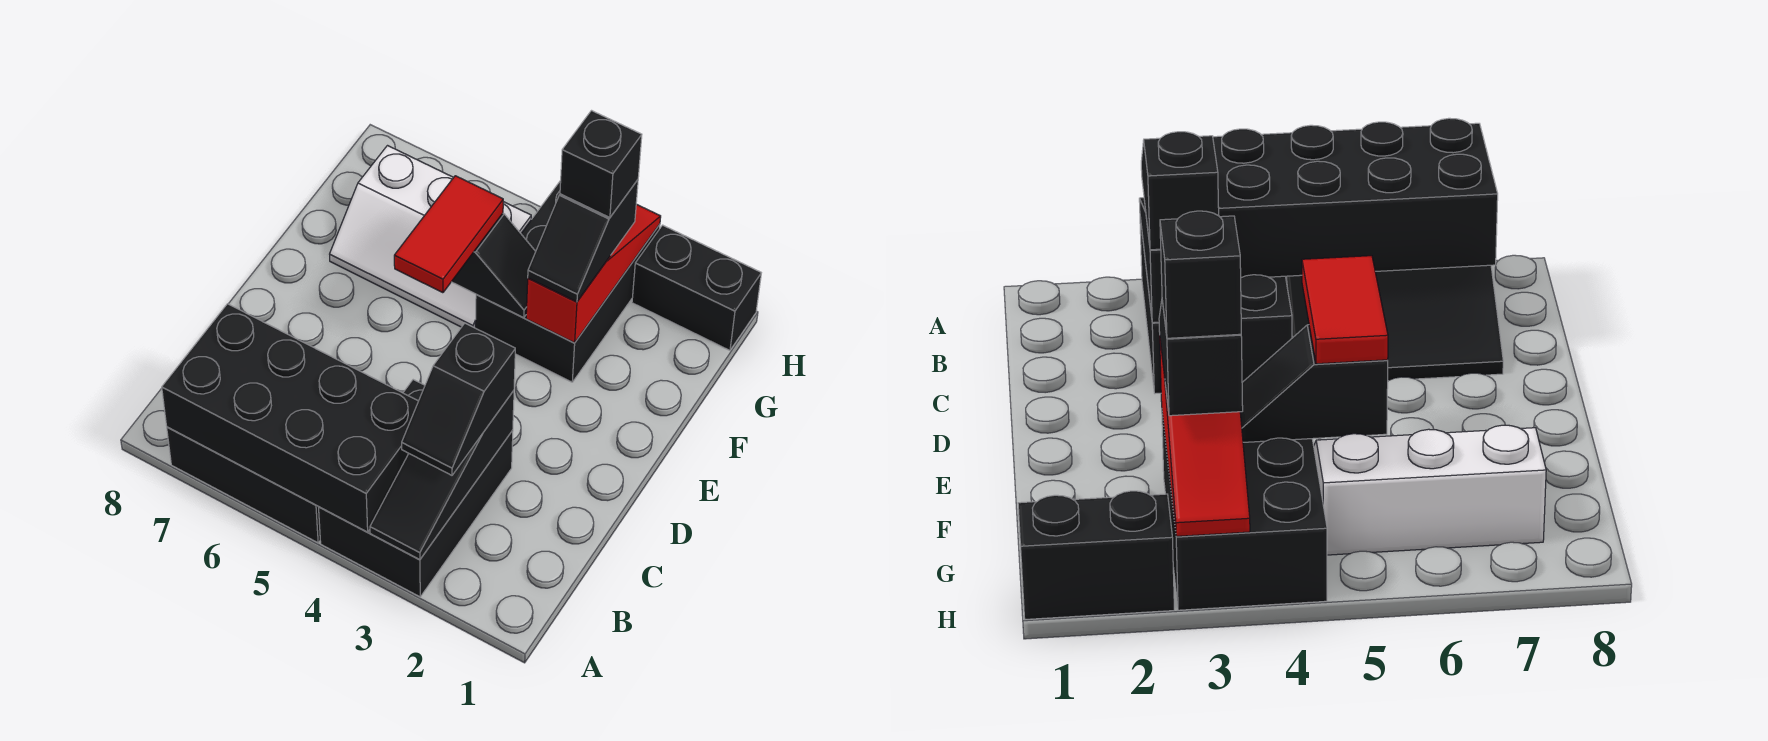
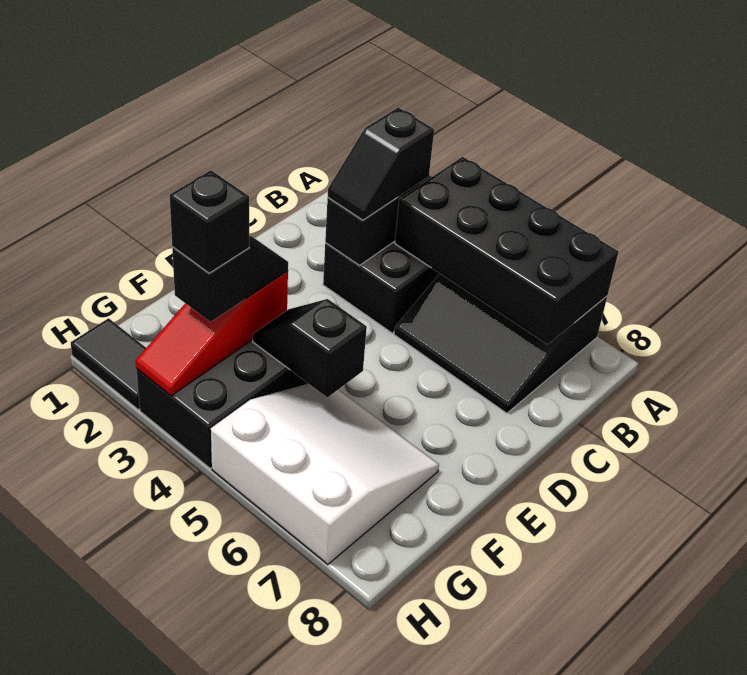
black 1x2 slope [402,323,515,475] -> black 1x2 slope turned to [328,107,434,220]
red 1x2 tile [394,176,503,293] -> none
white 2x3 slope [330,146,531,328] -> white 3x3 slope [211,384,439,564]
black 1x2 brick [632,225,761,350] -> black 1x2 tile [71,318,146,410]

